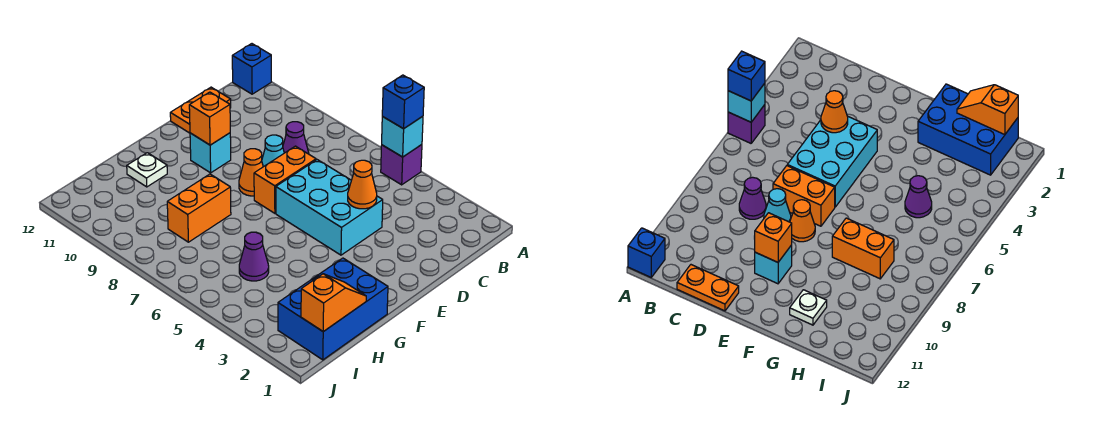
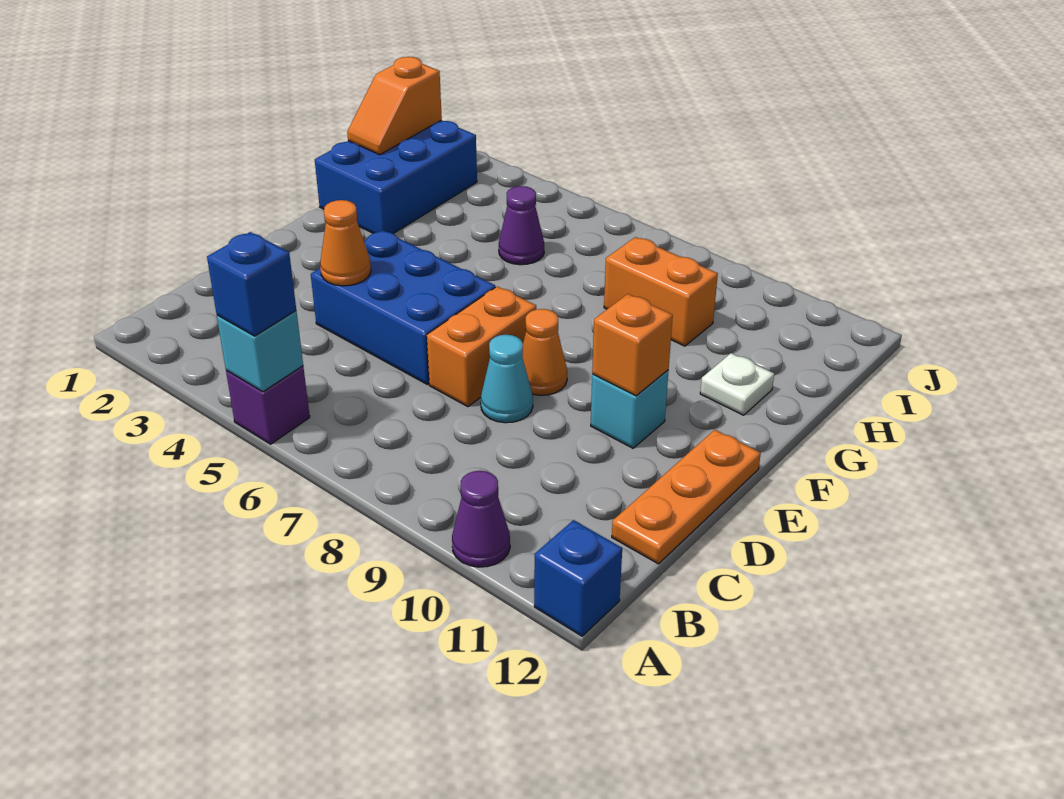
purple 1x1 cone [283,122,309,154] -> purple 1x1 cone moved to [452,471,510,567]
orange 1x2 plate [170,87,231,133] -> orange 1x3 plate [612,430,761,564]
cyan 2x3 brick [276,160,383,255] -> blue 2x3 brick [311,230,495,385]
orange 1x2 brick [167,174,231,242] -> orange 1x2 brick turned to [604,237,718,346]

